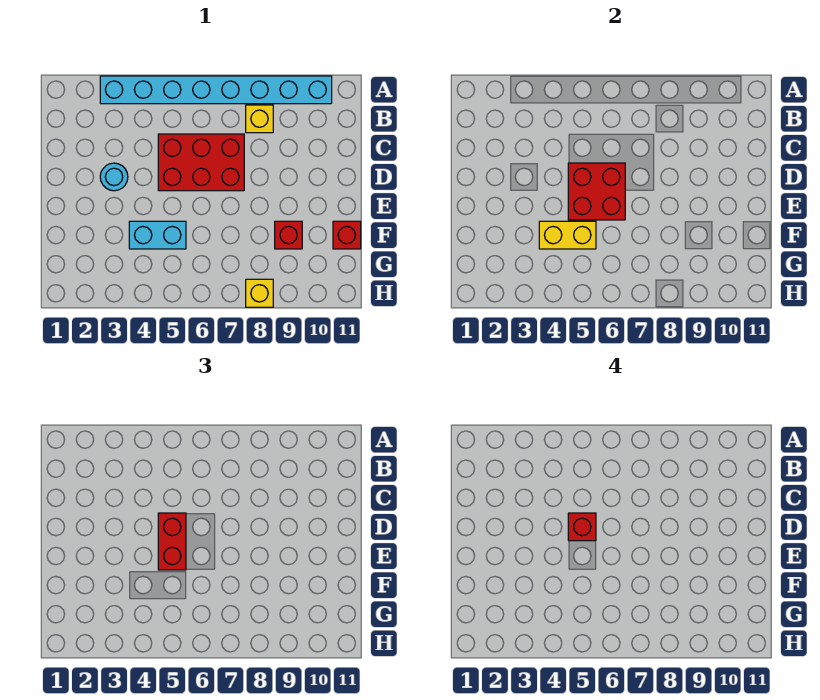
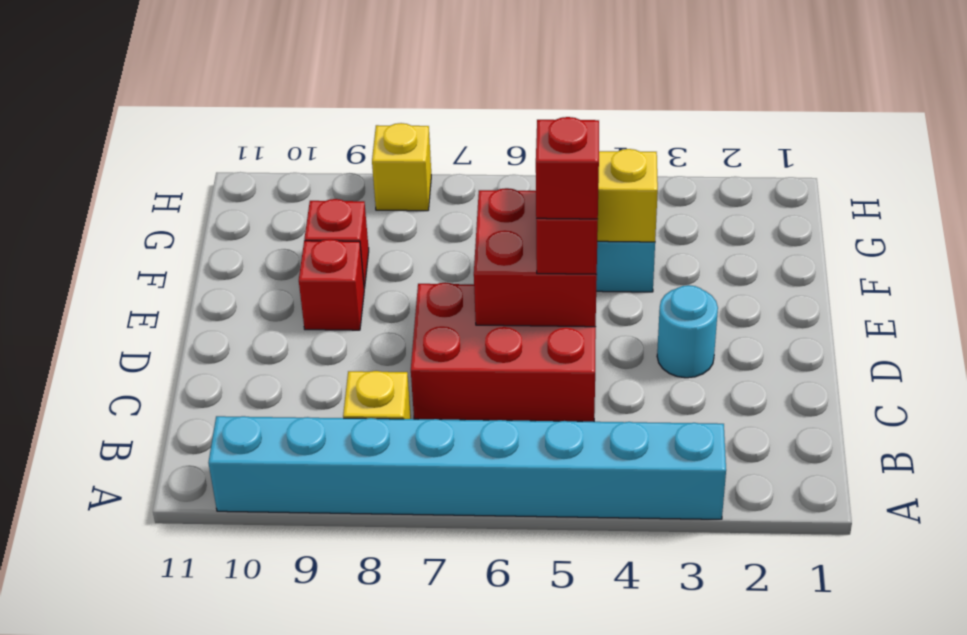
red 1x1 brick [333,221,361,249] -> red 1x1 brick moved to [299,239,364,330]

